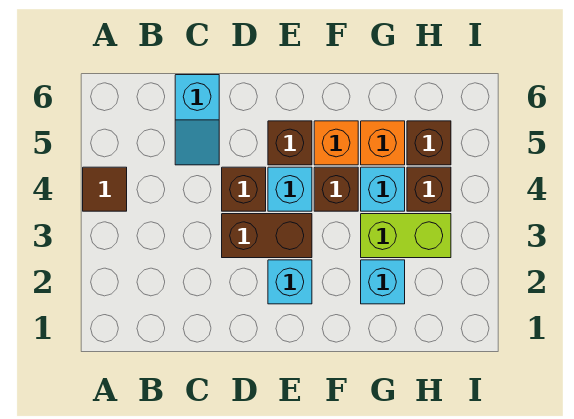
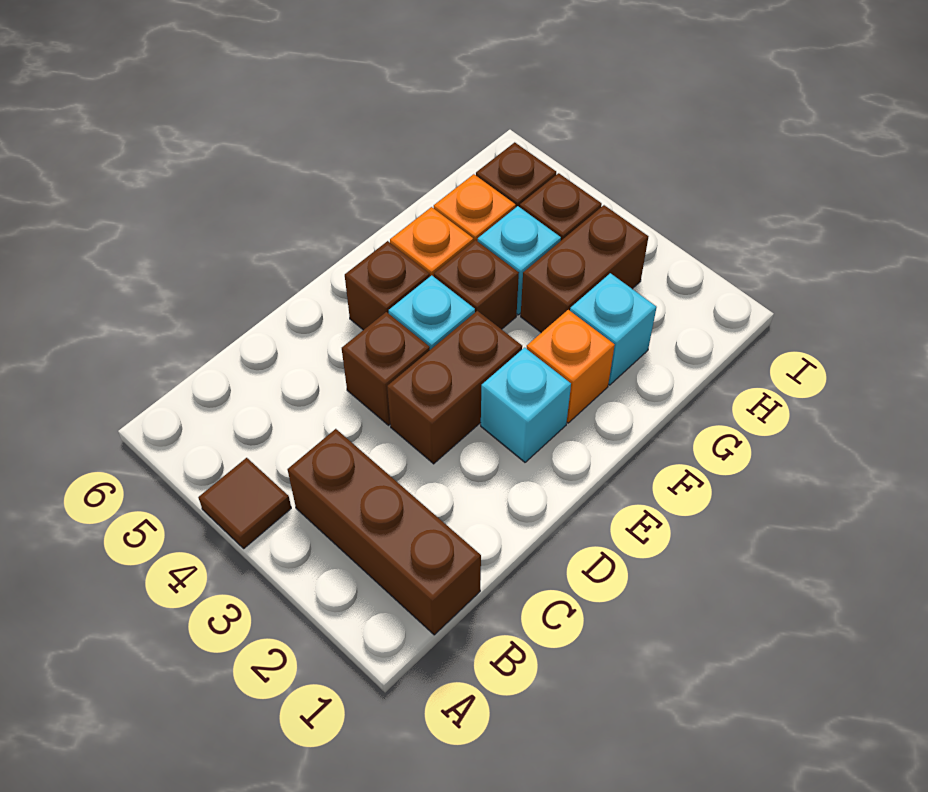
none -> brown 1x3 brick [288,429,481,635]
cyan 1x2 slope [175,75,219,165] -> none
none -> orange 1x1 brick [527,310,615,423]
lime 1x2 brick [361,214,451,258] -> brown 1x2 brick [521,205,648,333]

